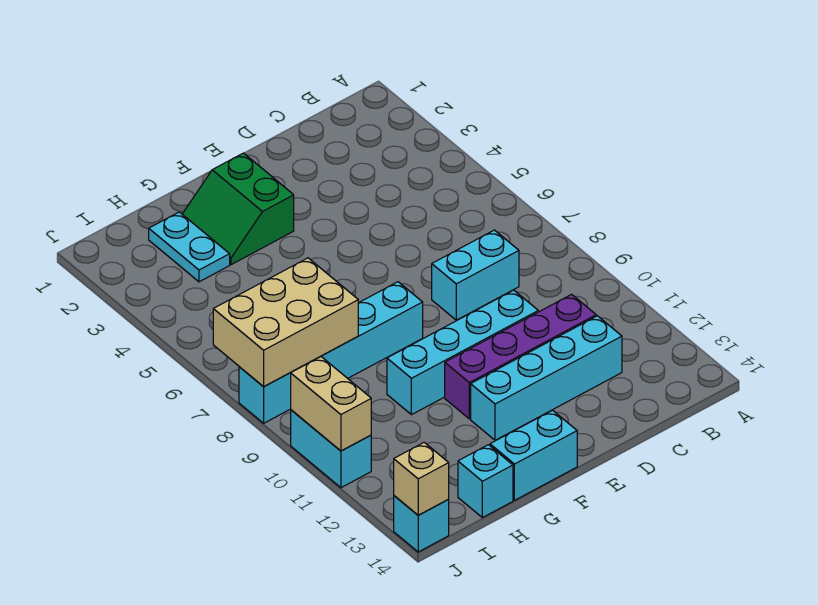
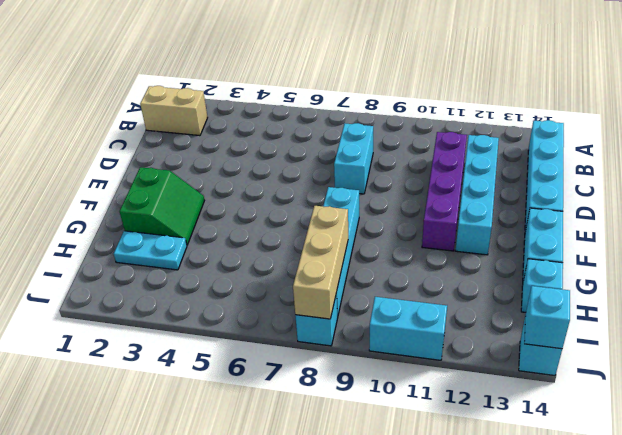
cyan 1x4 brick [387,290,538,415] -> cyan 1x4 brick moved to [525,120,564,231]
green 2x2 slope [182,153,294,265] -> green 2x2 slope turned to [120,167,204,245]
tan 2x3 brick [213,258,358,387] -> tan 1x3 brick [293,206,348,319]
tan 1x2 brick [291,357,371,451] -> tan 1x2 brick moved to [140,86,208,136]
tan 1x1 brick [394,442,449,515] -> cyan 1x1 brick [524,286,570,349]

